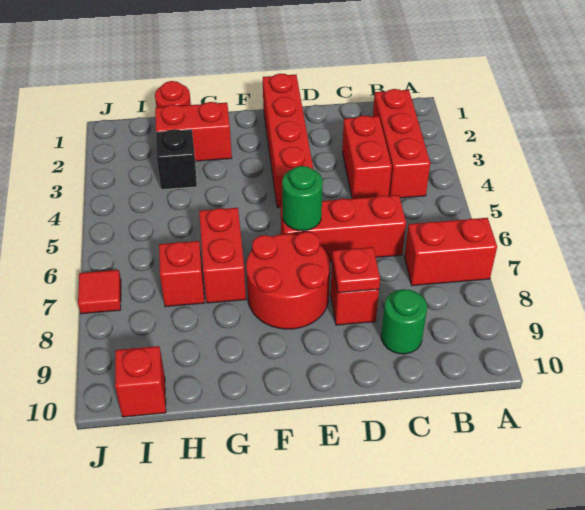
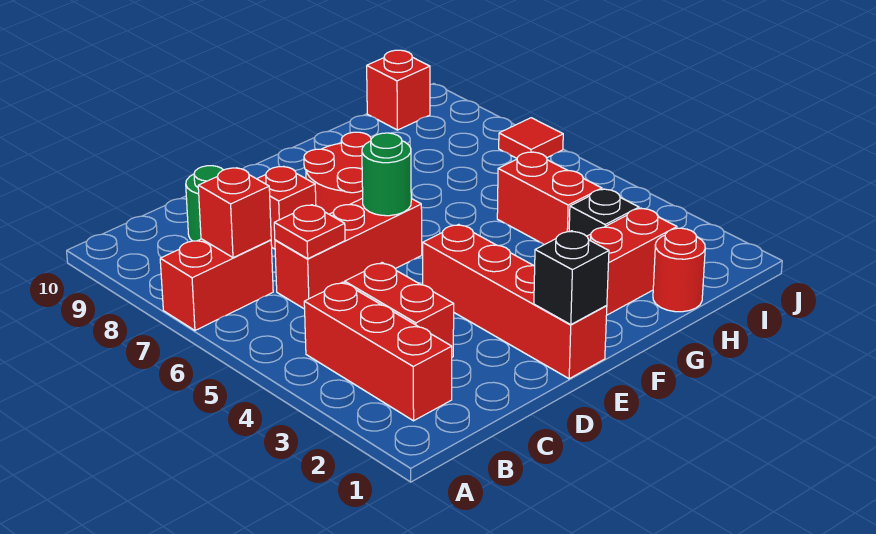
red 1x1 plate [332,247,380,293] -> red 1x1 plate moved to [274,205,345,259]
none -> black 1x1 brick [534,231,609,324]
red 1x2 brick [199,208,246,303] -> red 1x2 brick moved to [497,152,602,245]
red 1x1 brick [159,241,204,307] -> red 1x1 brick moved to [198,168,271,258]

